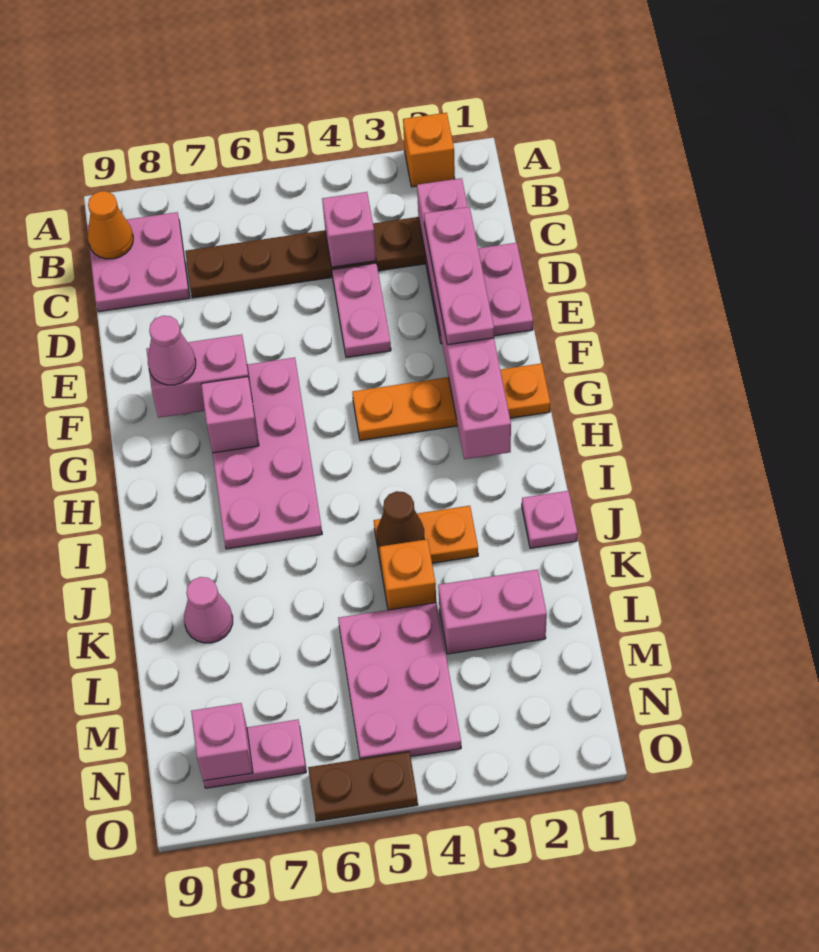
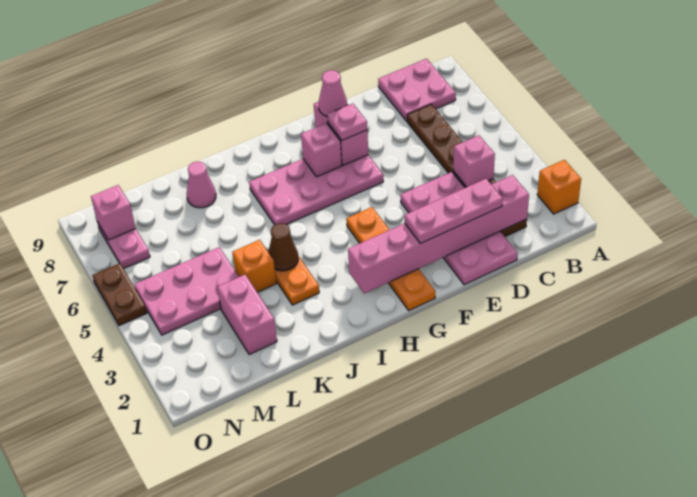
orange 1x1 cone [88,191,133,259] -> none
pink 1x1 plate [522,491,578,548] -> pink 1x1 plate moved to [327,103,367,140]

